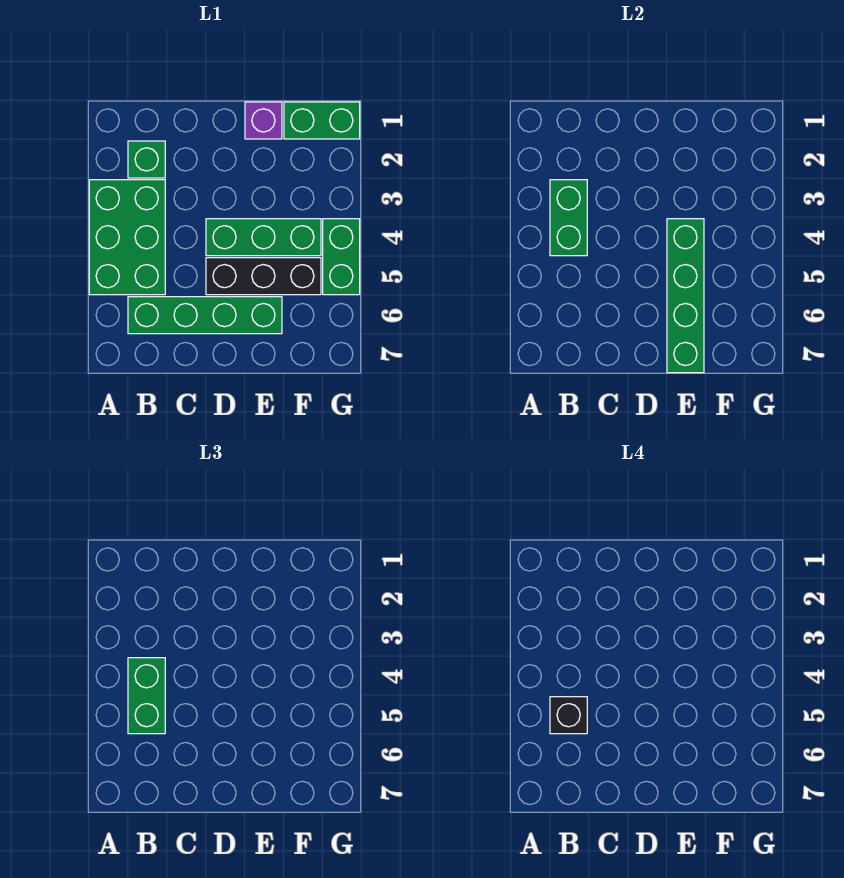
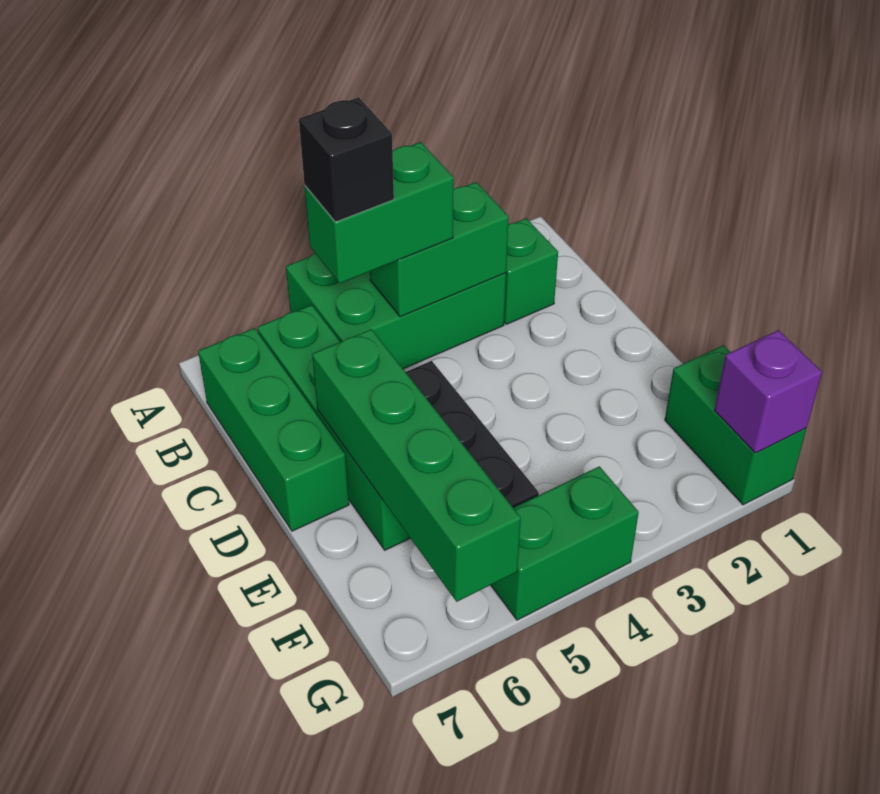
green 1x3 brick [206,219,321,256] -> green 1x3 brick moved to [198,328,349,531]
purple 1x1 brick [245,102,282,139] -> purple 1x1 brick moved to [714,330,822,453]
green 1x4 brick [667,219,704,373] -> green 1x4 brick turned to [312,329,521,602]

